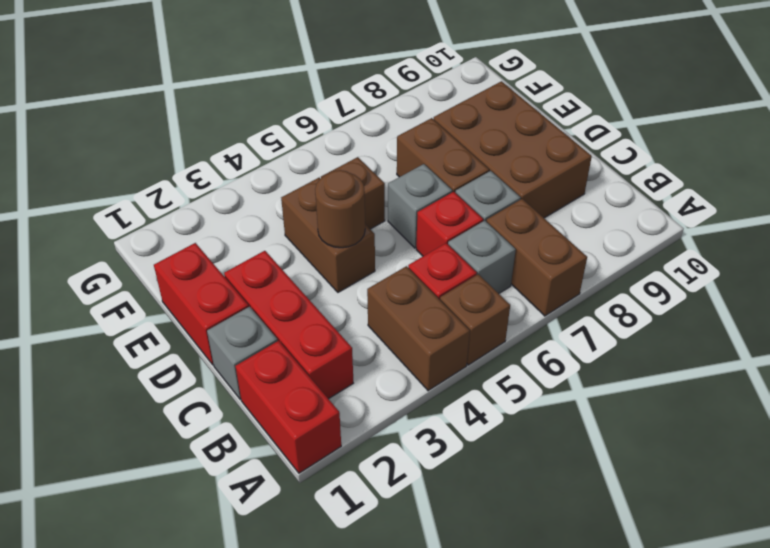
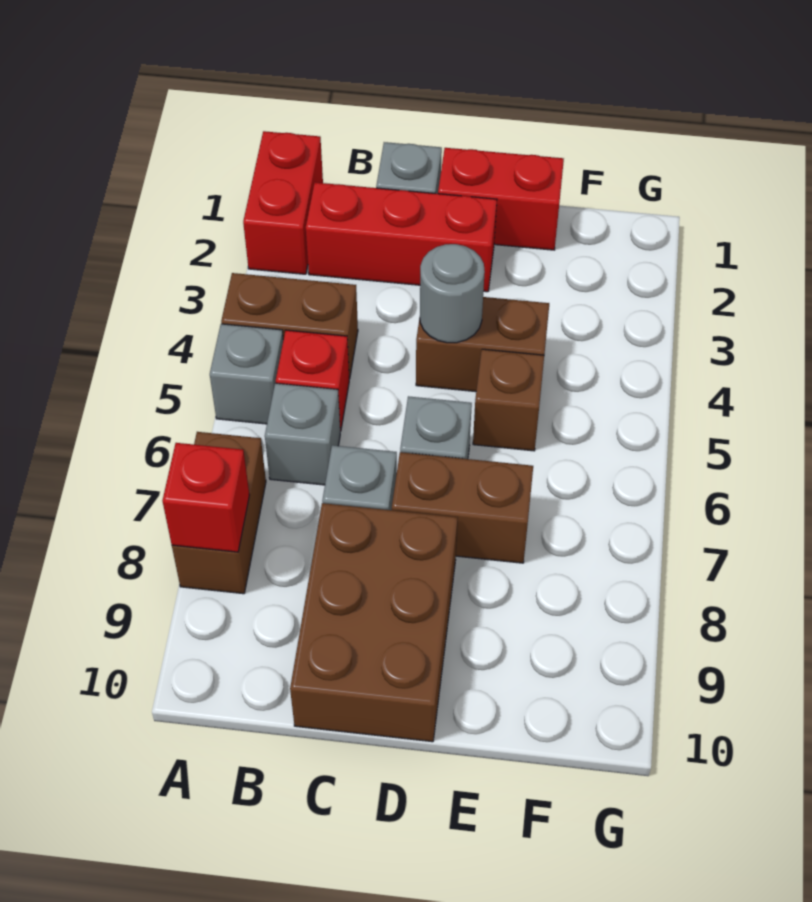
red 1x2 brick [235,341,341,473] -> red 1x2 brick turned to [243,131,323,274]
brown 1x1 brick [440,274,510,365] -> grey 1x1 brick [210,324,283,424]
brown 1x2 brick [486,199,587,316] -> brown 1x2 brick turned to [172,432,266,594]
red 1x1 brick [416,192,483,256] -> red 1x1 brick moved to [162,443,250,552]
brown 2x3 brick [433,81,592,218] -> brown 2x3 brick turned to [290,503,458,742]
brown 1x1 round brick [315,170,365,248] -> grey 1x1 round brick [420,244,485,343]

